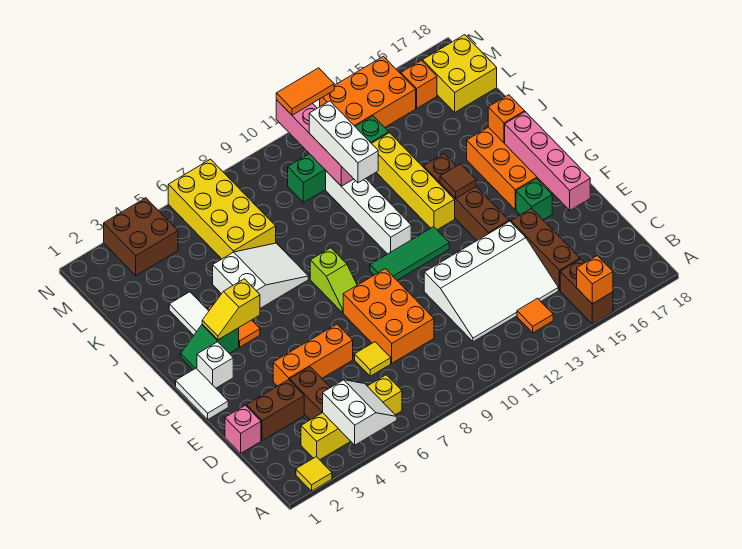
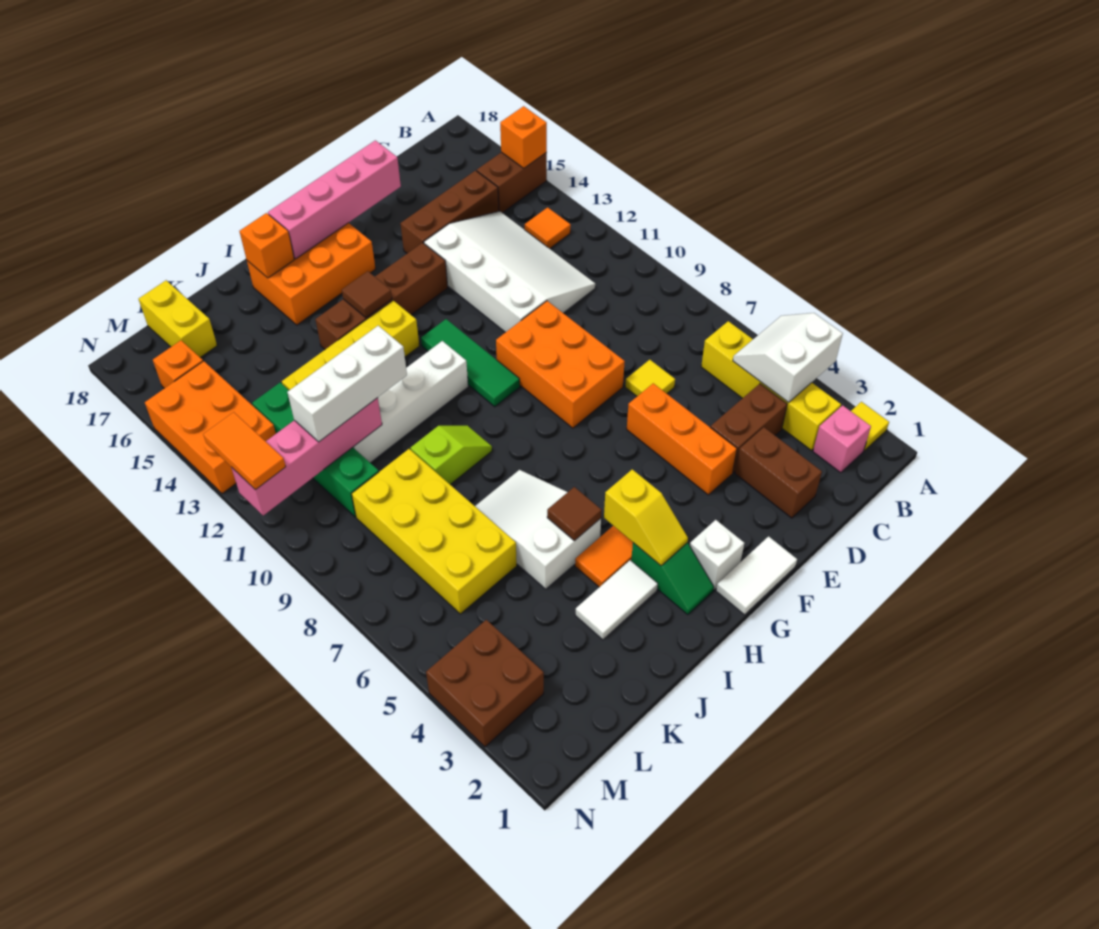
pink 1x1 brick [225,405,261,453] -> pink 1x1 brick moved to [813,405,871,473]
orange 2x3 brick [343,269,434,363] -> orange 2x3 brick turned to [496,301,625,428]
green 1x1 brick [516,179,552,220] -> none
lime 1x2 slope [310,248,357,313] -> lime 1x2 slope moved to [411,426,492,485]
none -> brown 1x1 tile [547,487,602,541]
yellow 2x4 brick [168,159,276,259] -> yellow 2x4 brick turned to [352,449,517,614]
yellow 2x2 brick [423,35,497,112] -> yellow 1x2 brick [139,280,217,358]

